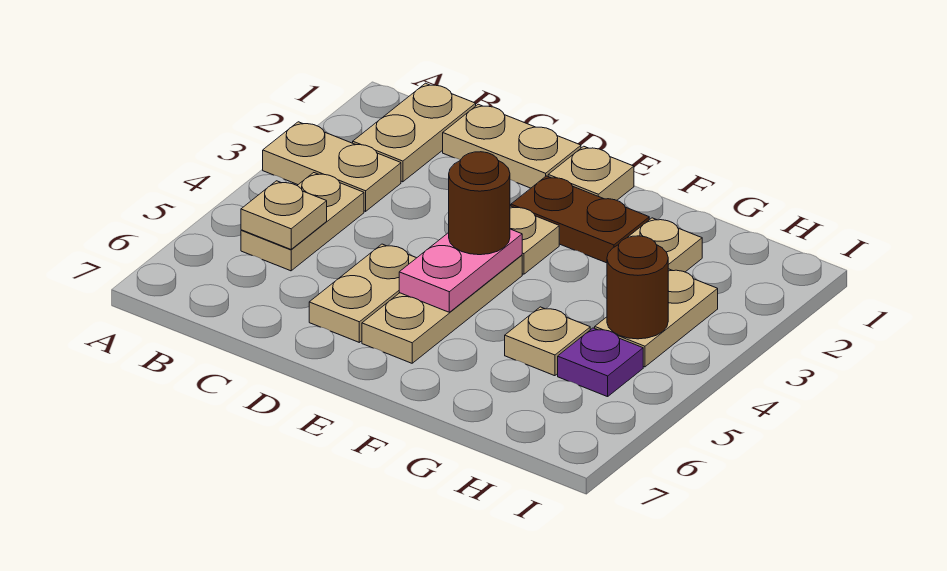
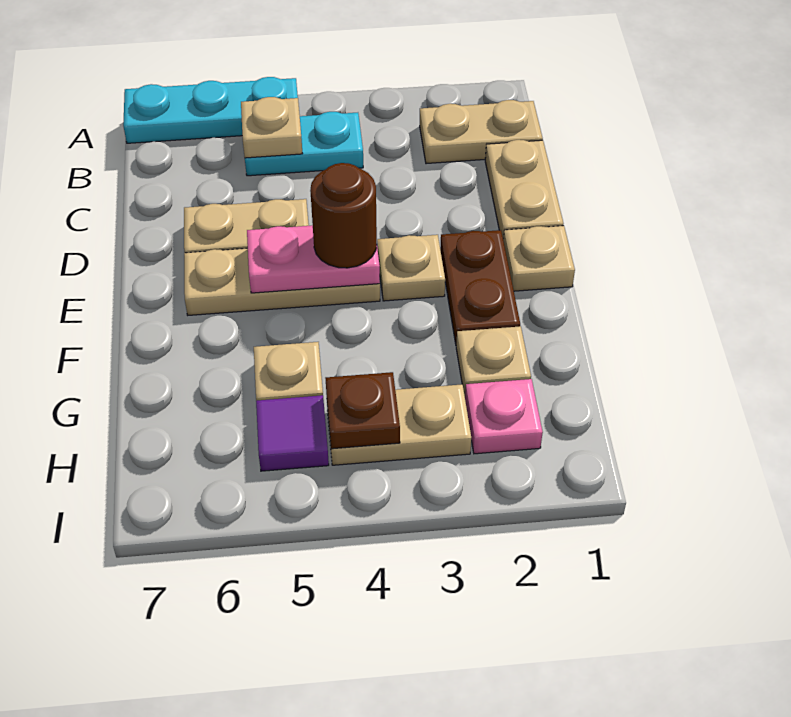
tan 1x2 plate [263,122,401,211] -> none
none -> cyan 1x3 plate [123,77,298,143]
tan 1x2 plate [241,173,364,271] -> cyan 1x2 plate [245,112,363,176]
none -> pink 1x1 plate [465,379,543,454]
brown 1x1 round brick [607,236,668,339] -> brown 1x1 plate [325,372,400,449]
purple 1x1 plate [558,328,643,397] -> purple 1x1 tile [256,395,329,471]

